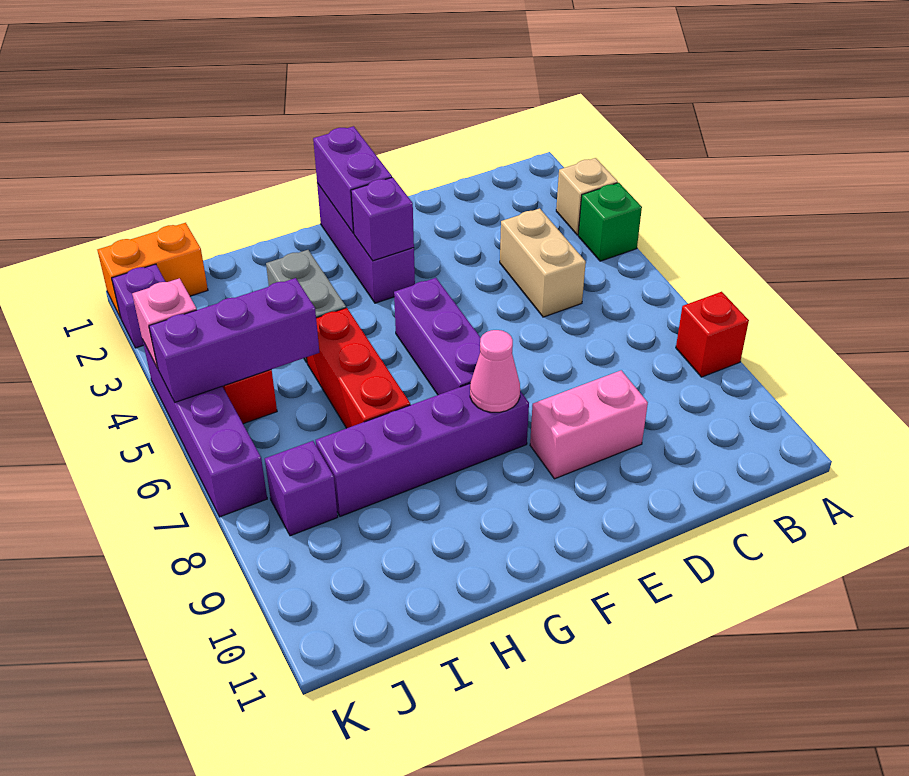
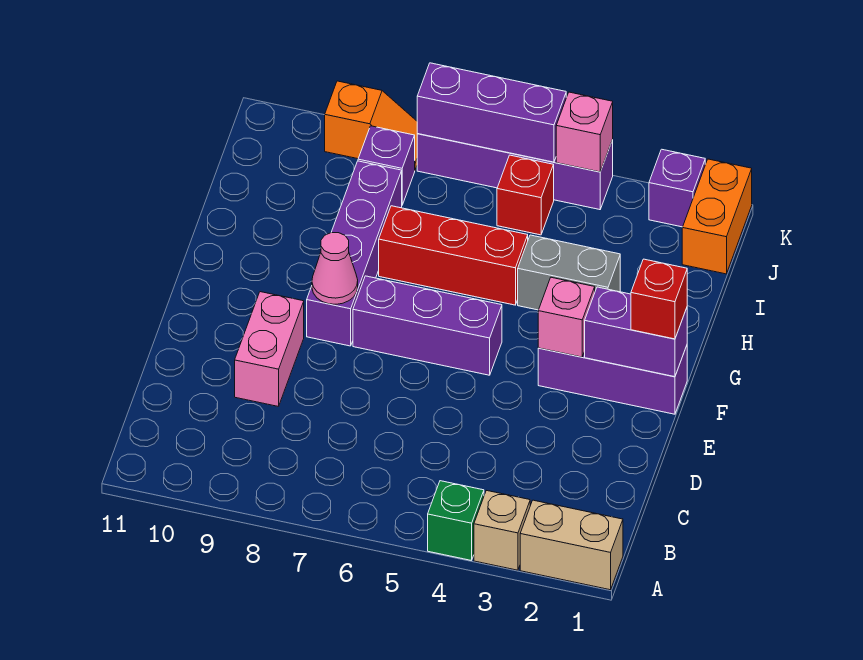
red 1x1 brick [676,292,749,377] -> red 1x1 brick moved to [631,259,687,339]
tan 1x2 brick [500,208,586,317] -> tan 1x2 brick moved to [520,500,623,590]
purple 1x1 brick [351,177,414,261] -> pink 1x1 brick [538,277,595,357]
purple 1x3 brick [149,278,319,402] -> purple 1x3 brick turned to [417,63,566,162]
none -> orange 1x2 slope [325,81,417,170]

